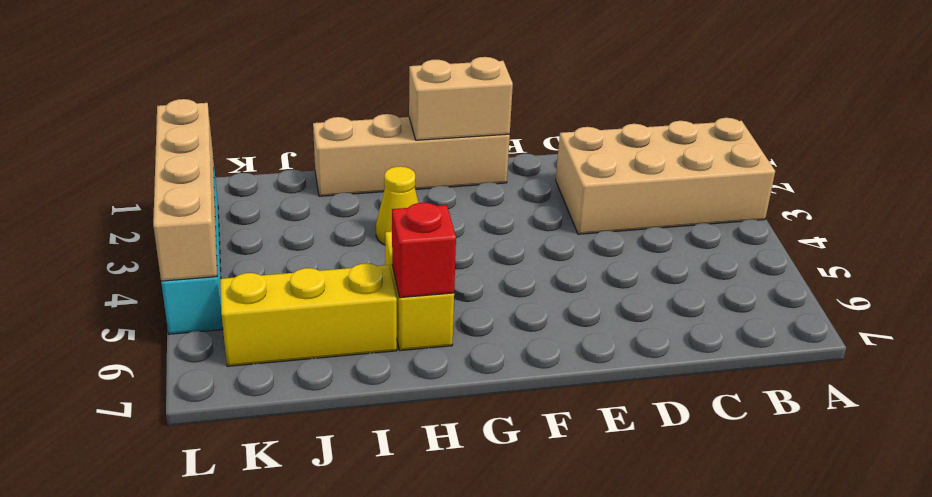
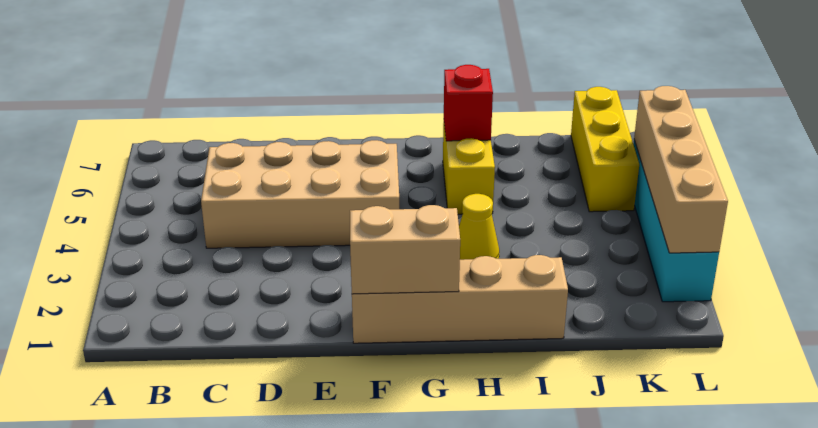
tan 2x4 brick [556,118,775,234] -> tan 2x4 brick moved to [201,140,399,248]
yellow 1x3 brick [220,263,397,366] -> yellow 1x3 brick turned to [571,87,639,212]

